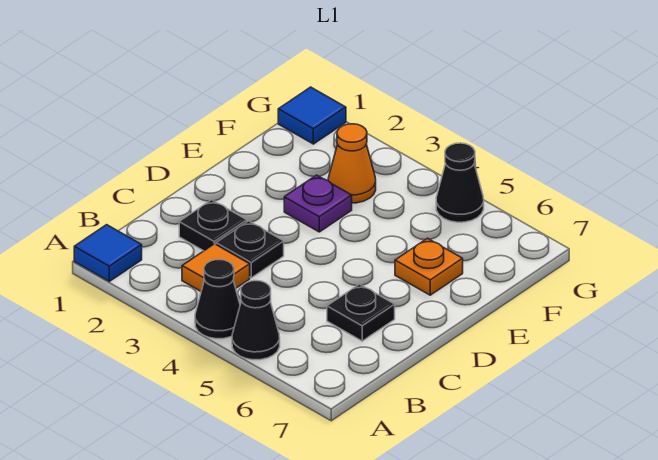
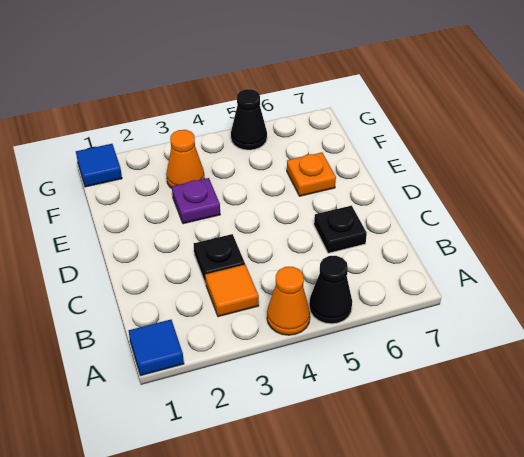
black 1x1 cone [195,260,240,339] -> orange 1x1 cone [267,267,310,335]
black 1x1 plate [179,200,247,251] -> none

